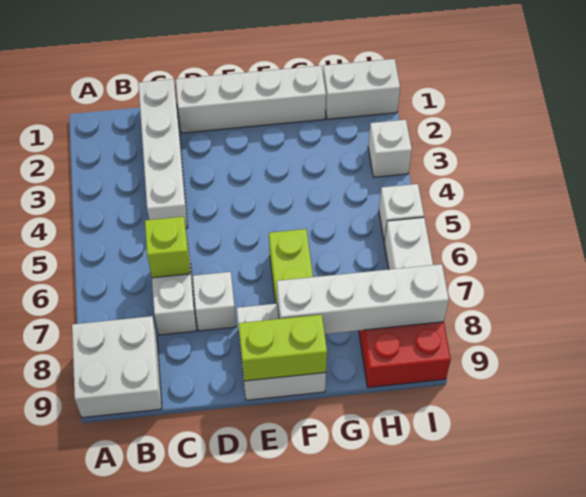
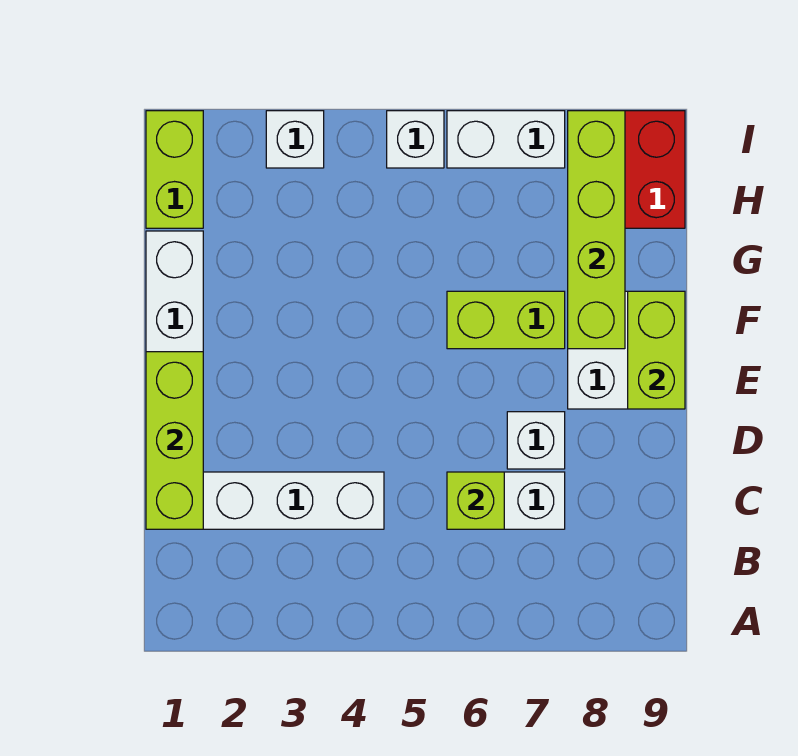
white 2x2 brick [72,316,162,418] -> none
none -> lime 1x3 brick [146,352,203,529]
white 1x4 brick [277,264,449,334] -> lime 1x4 brick [568,111,625,349]
white 1x2 brick [323,59,400,119] -> lime 1x2 brick [146,111,203,228]

